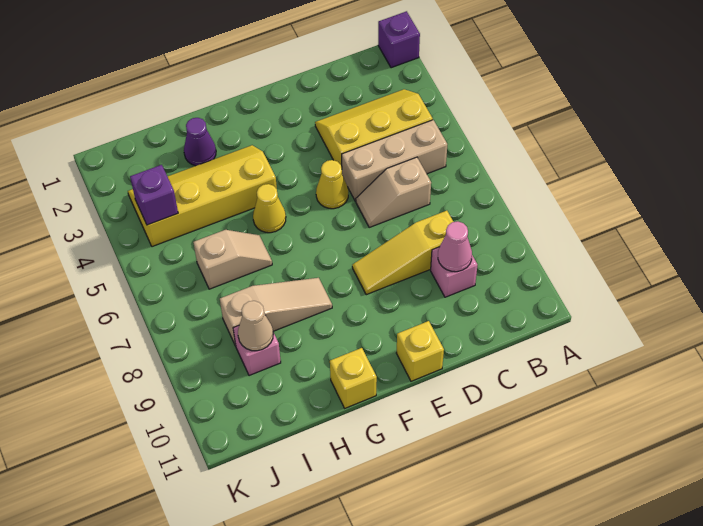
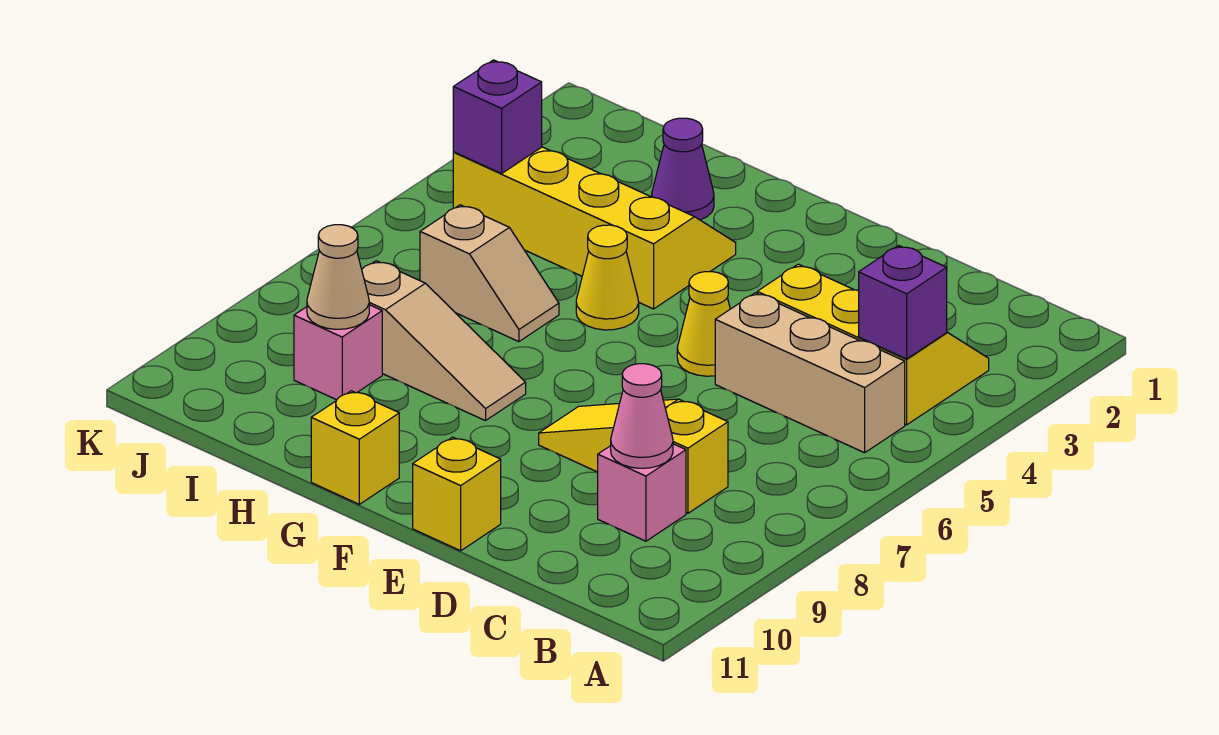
purple 1x1 brick [378,11,420,68] -> purple 1x1 brick moved to [859,245,947,359]
tan 1x2 slope [356,157,431,227] -> none

